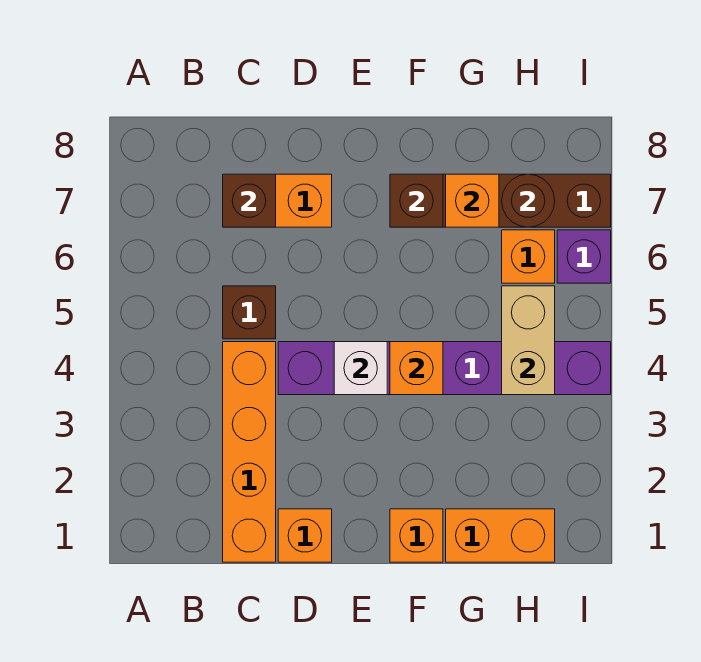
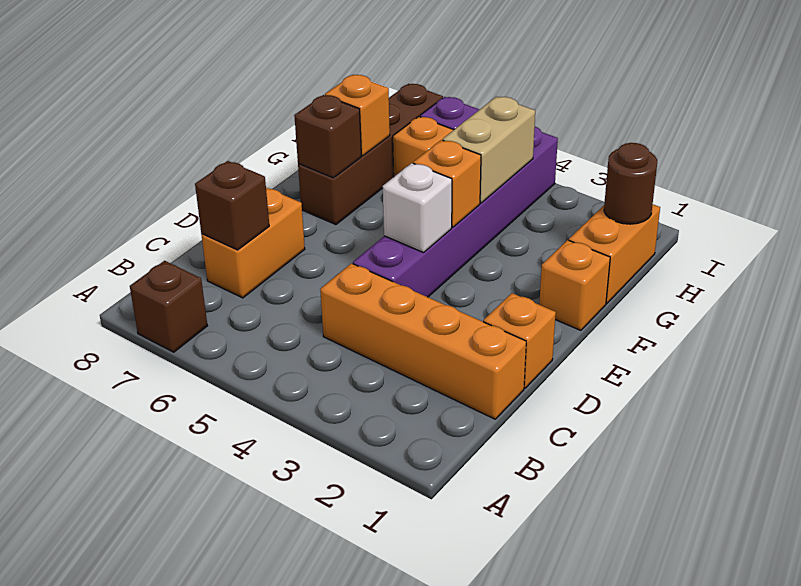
brown 1x1 brick [223,286,276,339] -> brown 1x1 brick moved to [130,261,207,352]
tan 1x2 brick [502,286,555,395] -> tan 1x2 brick turned to [443,97,535,203]
brown 1x1 round brick [502,174,555,227] -> brown 1x1 round brick moved to [604,143,657,224]

